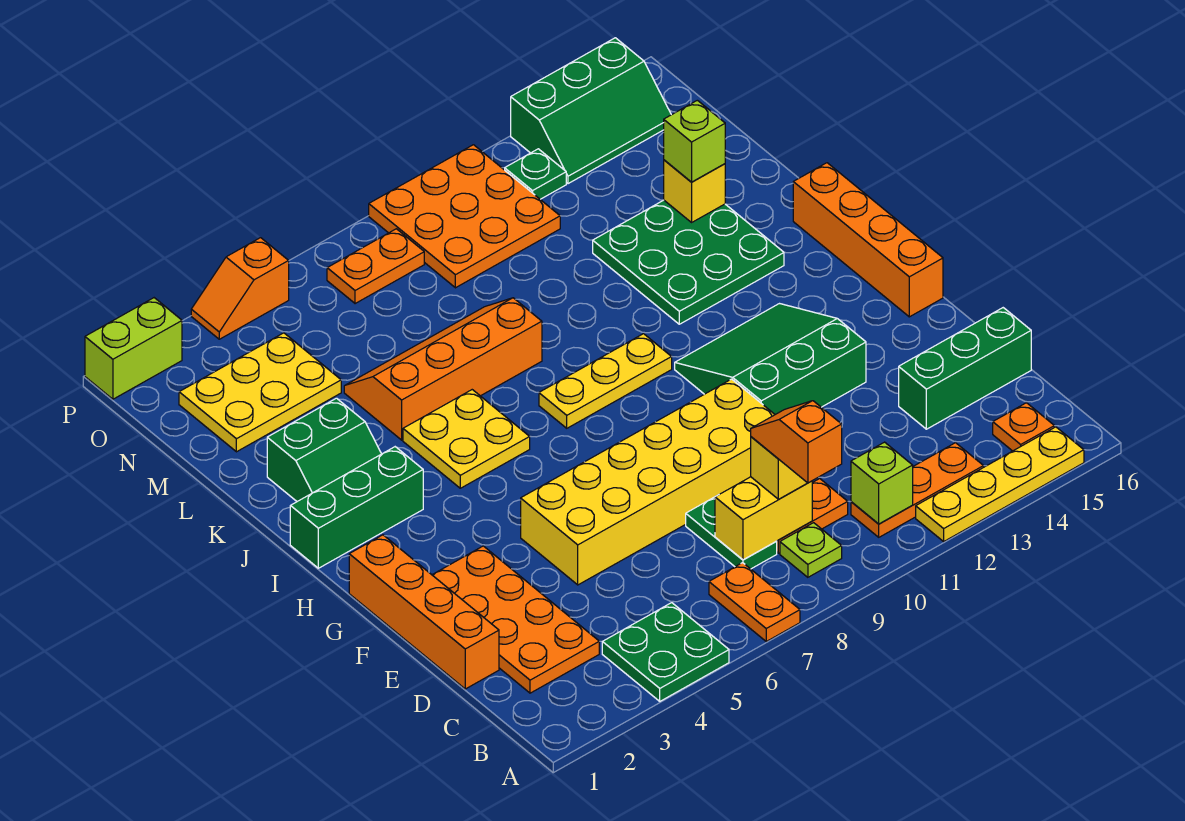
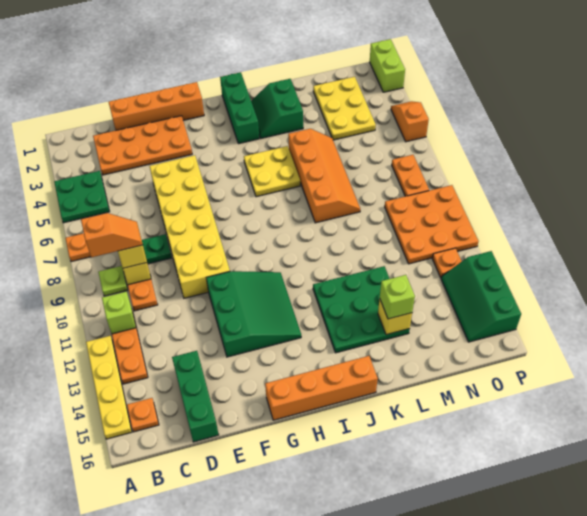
yellow 1x3 plate [539,334,672,428] -> none
green 1x1 plate [505,149,566,199] -> orange 1x1 plate [432,248,462,278]

